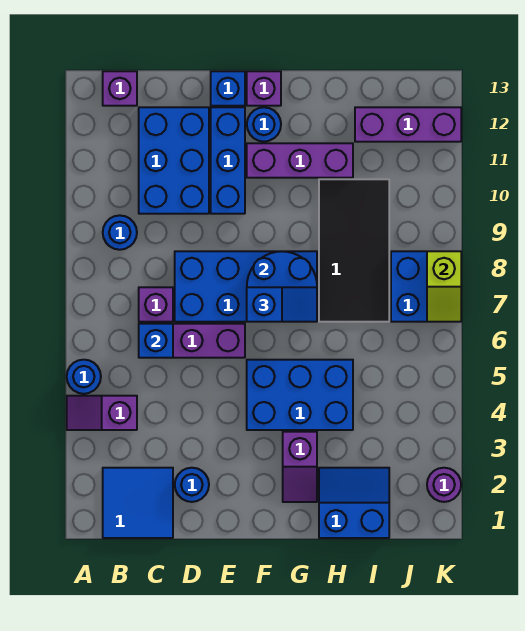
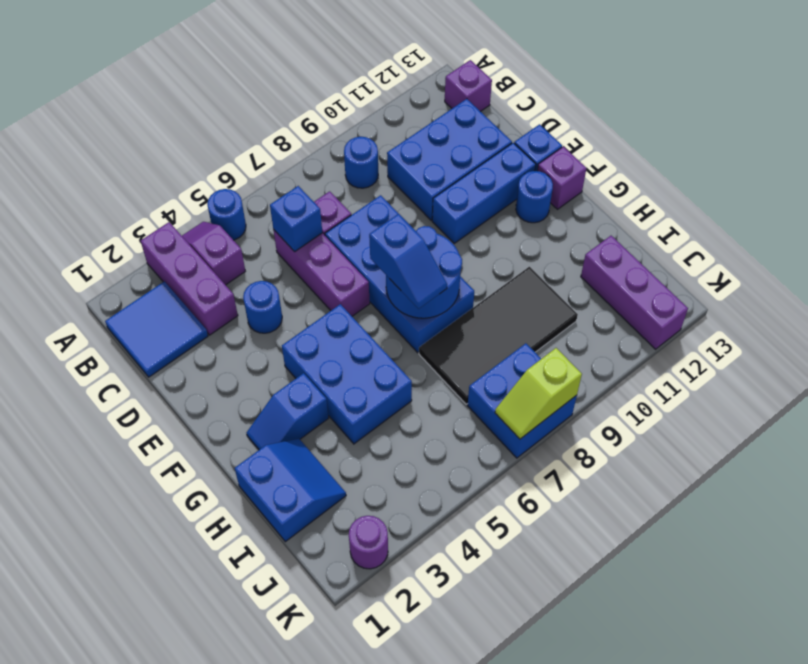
blue 1x1 round brick [175,468,209,502] -> blue 1x1 round brick moved to [243,281,282,333]
purple 1x3 brick [247,143,353,178] -> purple 1x3 brick moved to [141,222,238,335]
purple 1x2 slope [283,432,317,502] -> blue 1x2 slope [246,373,329,450]

